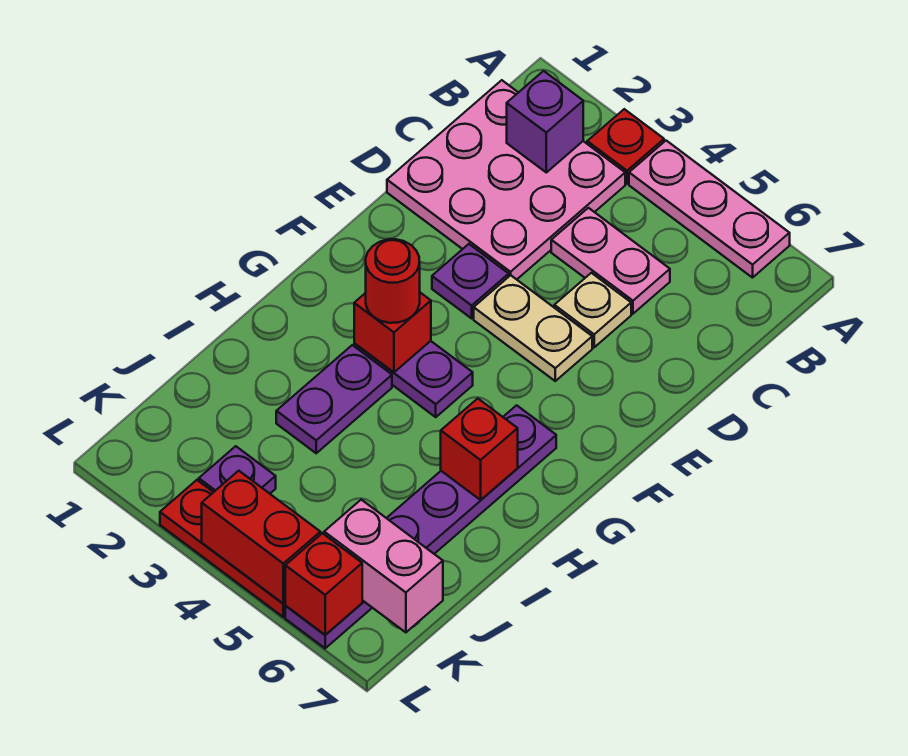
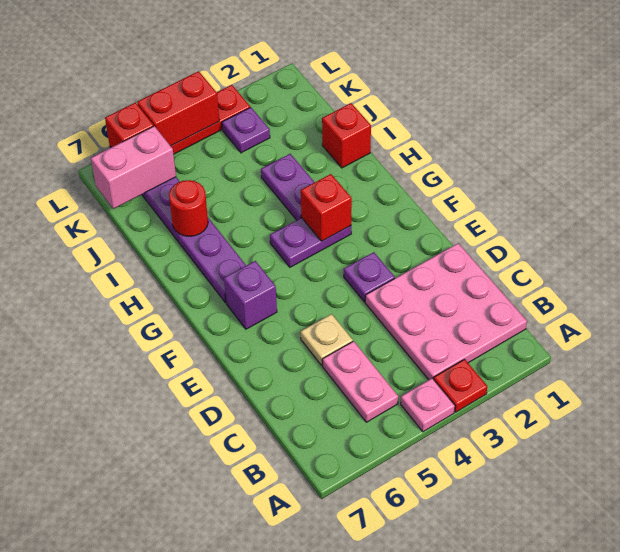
pink 1x3 plate [629,141,790,278] -> pink 1x1 plate [401,378,455,432]
purple 1x1 brick [507,71,583,172] -> purple 1x1 brick moved to [224,261,277,329]
pink 1x2 plate [551,208,670,314] -> pink 1x2 plate turned to [322,341,398,422]
tan 1x2 plate [474,275,592,381] -> none
red 1x1 round brick [366,239,420,323] -> red 1x1 round brick moved to [169,180,208,236]
red 1x1 brick [441,399,518,500] -> red 1x1 brick moved to [322,103,371,168]

